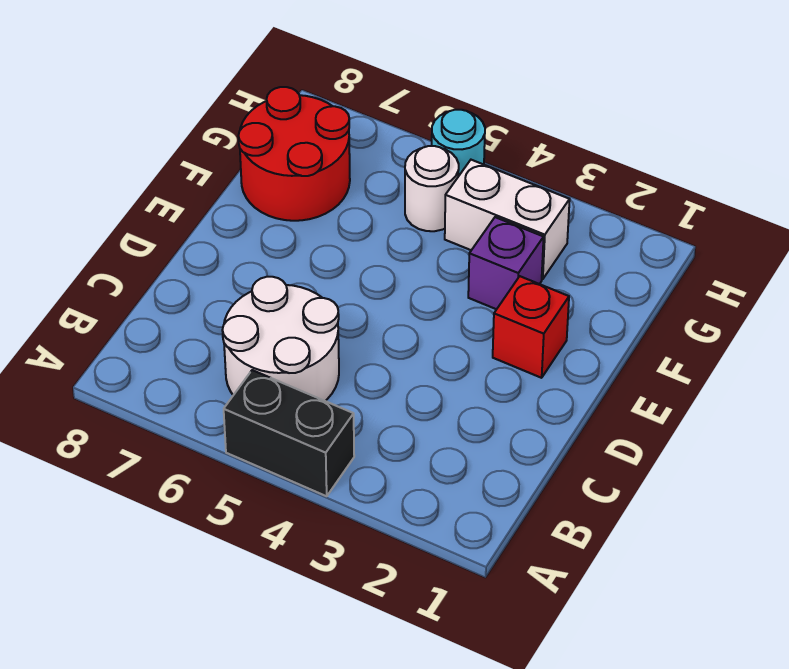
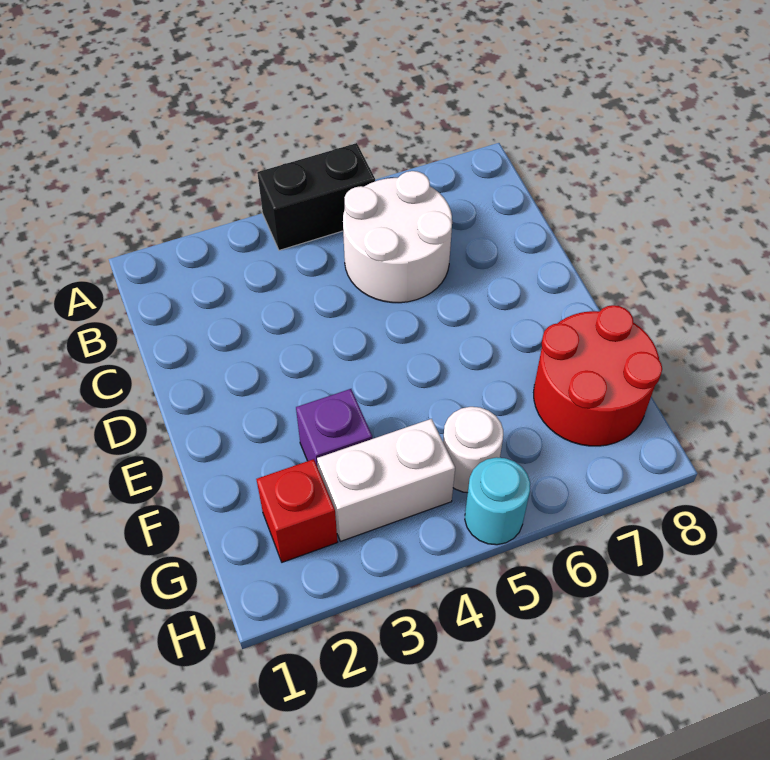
red 1x1 brick [493,276,569,378] -> red 1x1 brick moved to [256,459,338,562]

